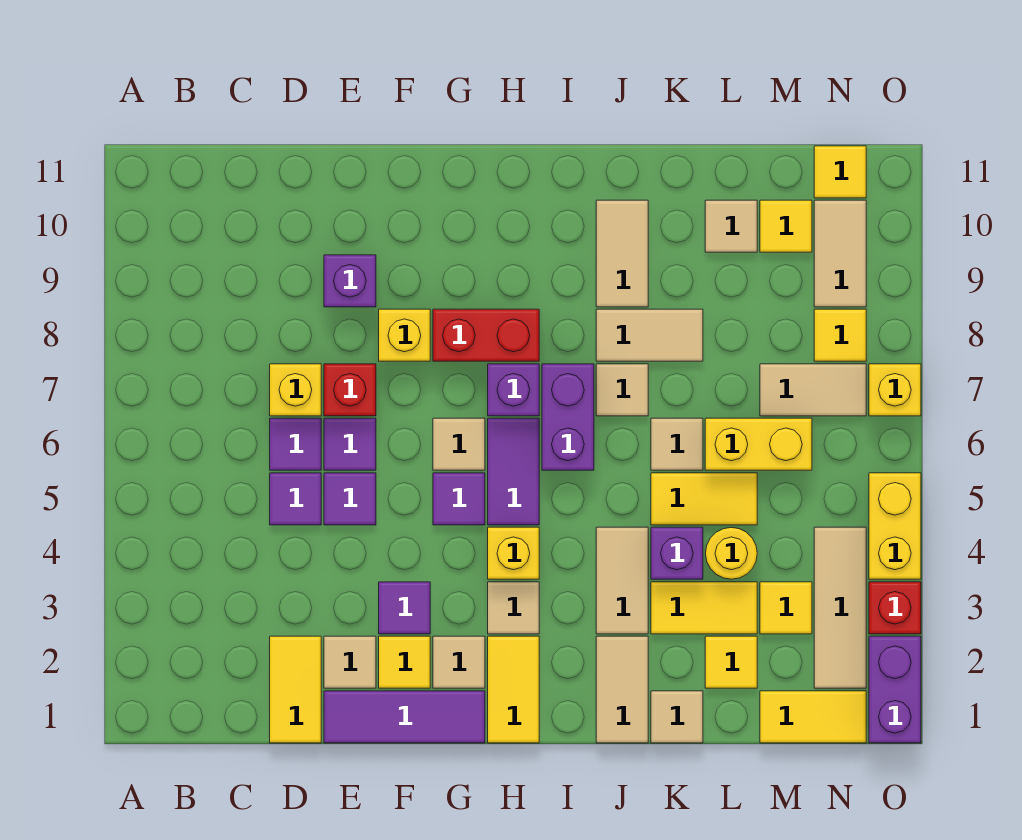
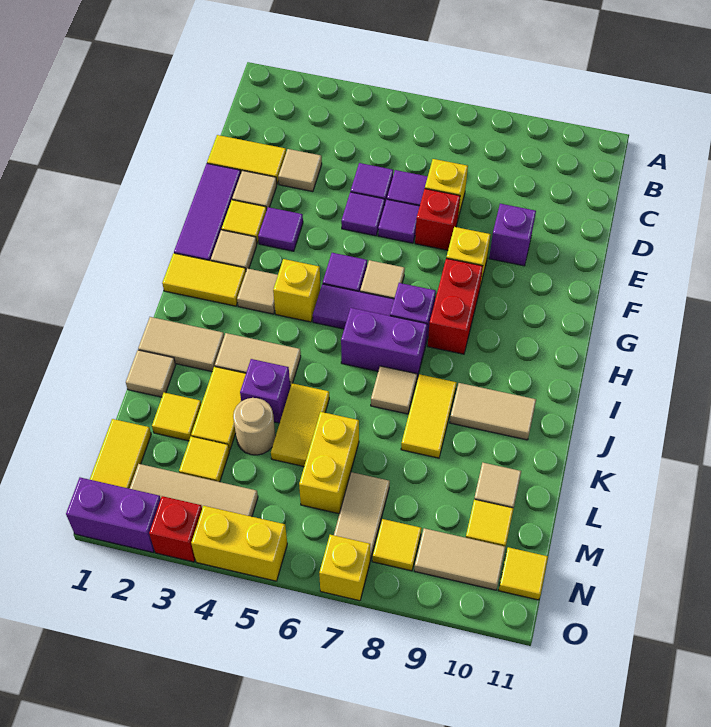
tan 1x2 tile [596,309,703,361] -> yellow 1x2 tile [401,374,457,458]
tan 1x1 tile [651,418,703,470] -> tan 1x1 tile moved to [278,149,322,192]
yellow 1x1 round brick [706,528,757,579] -> tan 1x1 round brick [233,398,276,455]

